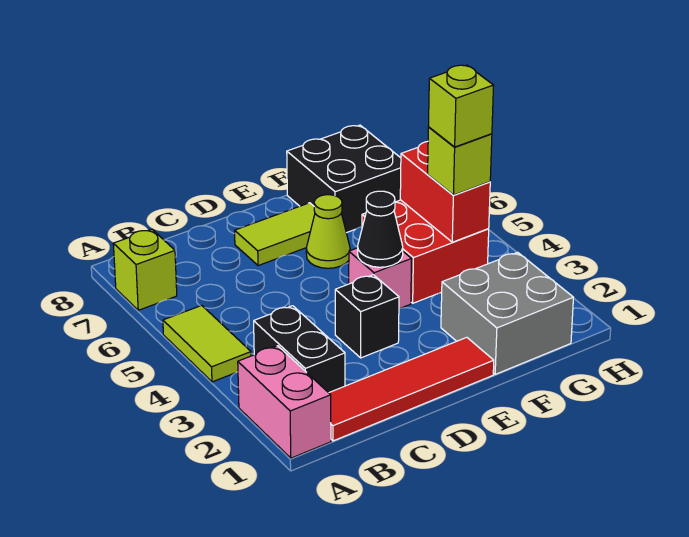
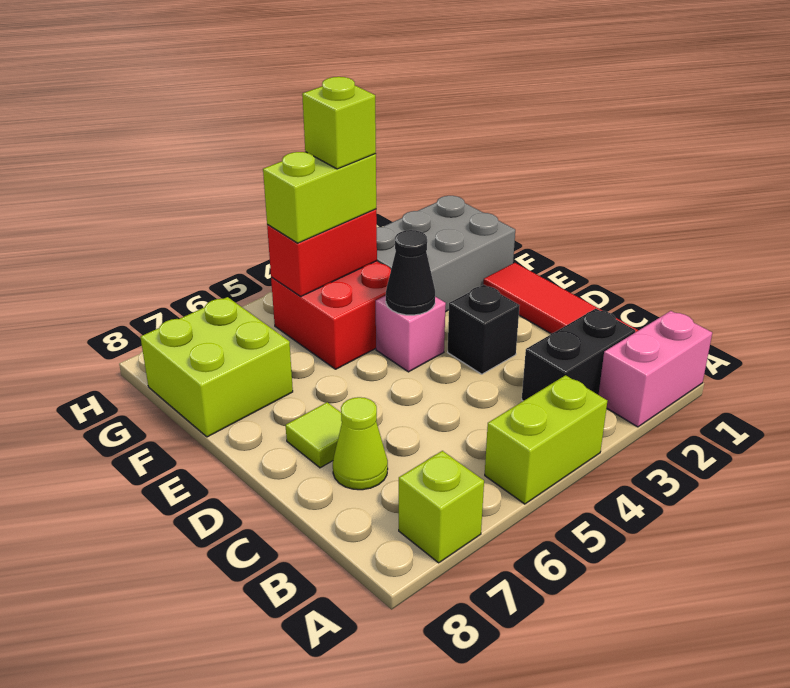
lime 1x2 tile [163,305,251,382] -> lime 1x2 brick [485,375,607,504]
lime 1x2 tile [235,203,315,266] -> lime 1x1 tile [286,402,342,468]
lime 1x1 cone [306,195,350,268] -> lime 1x1 cone moved to [333,397,388,490]
grey 2x2 brick [441,252,573,374] -> grey 2x3 brick [377,196,515,312]
black 2x2 brick [287,125,401,233] -> lime 2x2 brick [141,297,293,437]
lime 1x1 brick [428,127,492,195] -> lime 1x2 brick [263,152,376,243]

